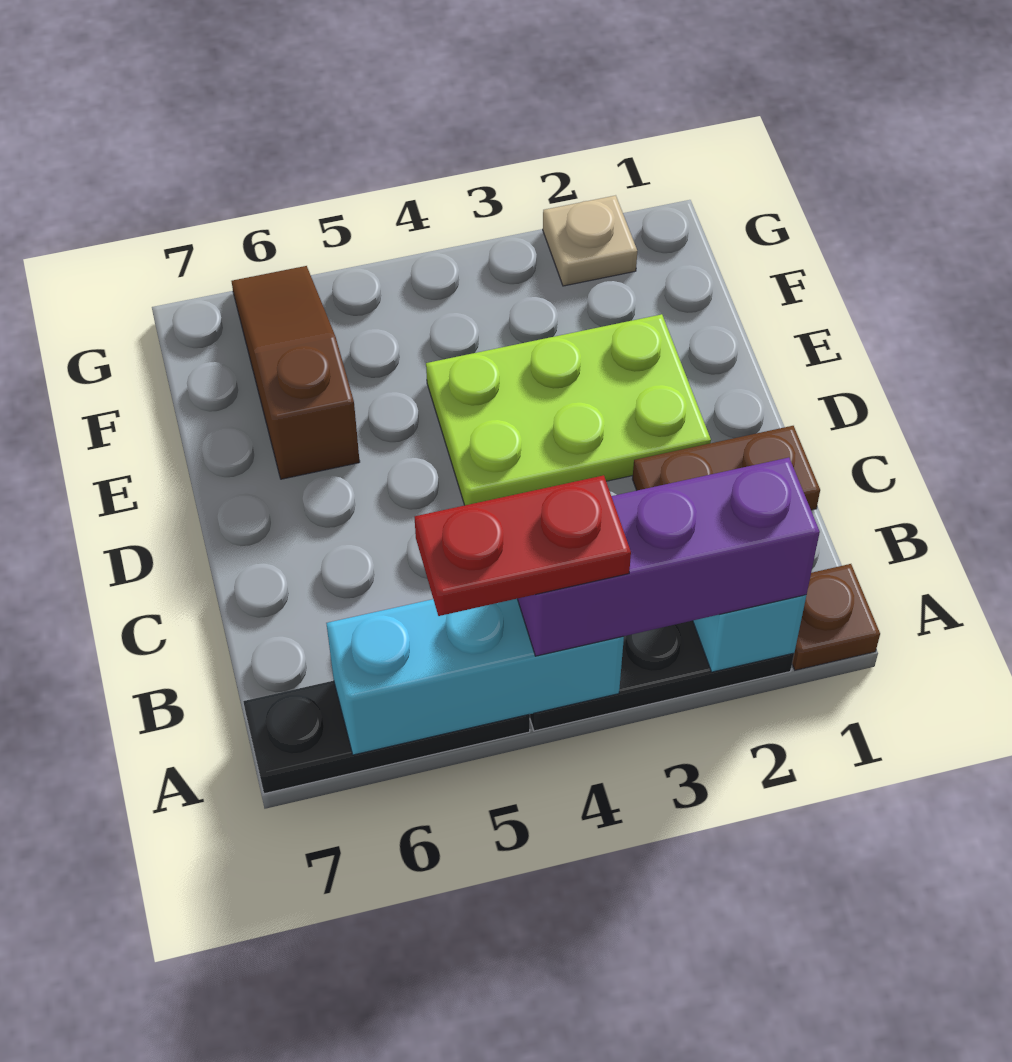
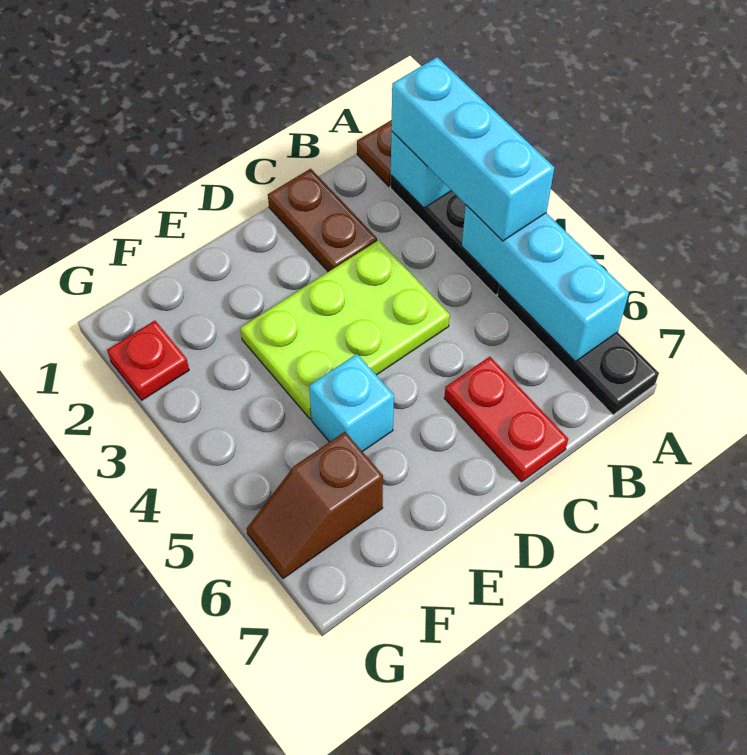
purple 1x3 brick [518,458,820,656] -> cyan 1x3 brick [391,57,554,241]
red 1x2 plate [415,475,631,616] -> red 1x2 plate moved to [444,357,568,482]
lime 2x3 plate [426,314,711,505] -> lime 2x3 plate turned to [240,240,450,419]
none -> cyan 1x1 brick [309,354,394,452]
brown 1x3 slope [232,266,360,479] -> brown 1x2 slope [247,432,383,579]
tan 1x1 plate [543,195,637,286] -> red 1x1 plate [107,321,189,400]

